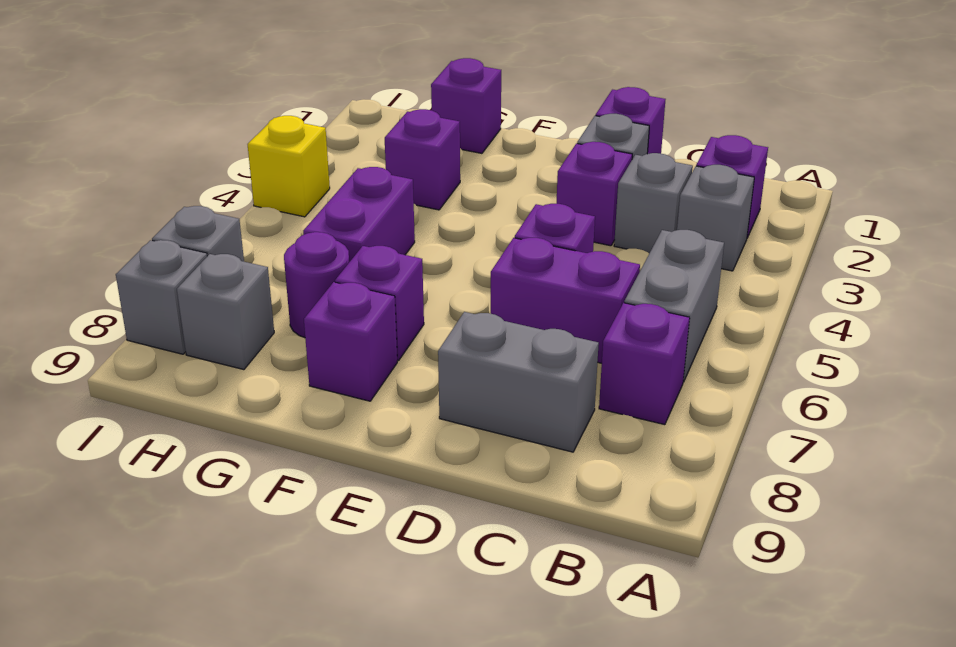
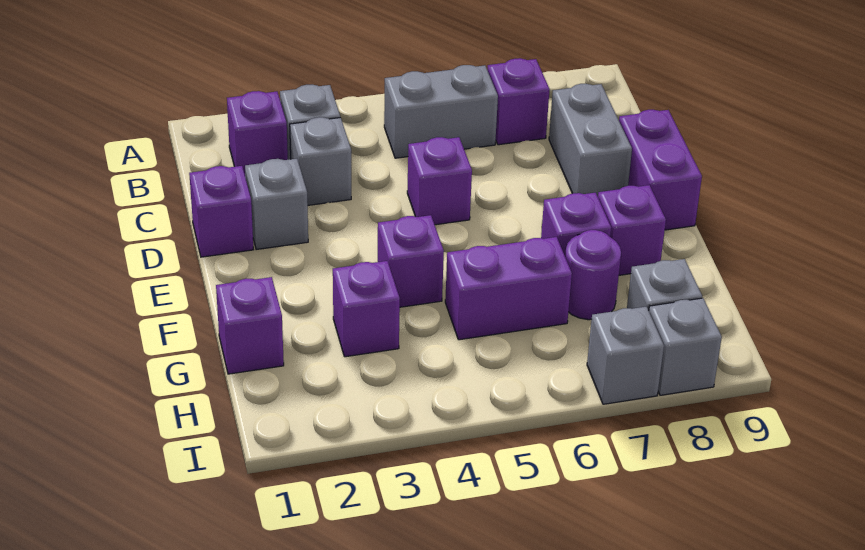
purple 1x2 brick [491,238,640,363] -> purple 1x2 brick moved to [619,110,702,230]
purple 1x1 brick [556,142,632,246] -> purple 1x1 brick moved to [378,215,444,307]
yellow 1x1 brick [248,116,330,217] -> none

